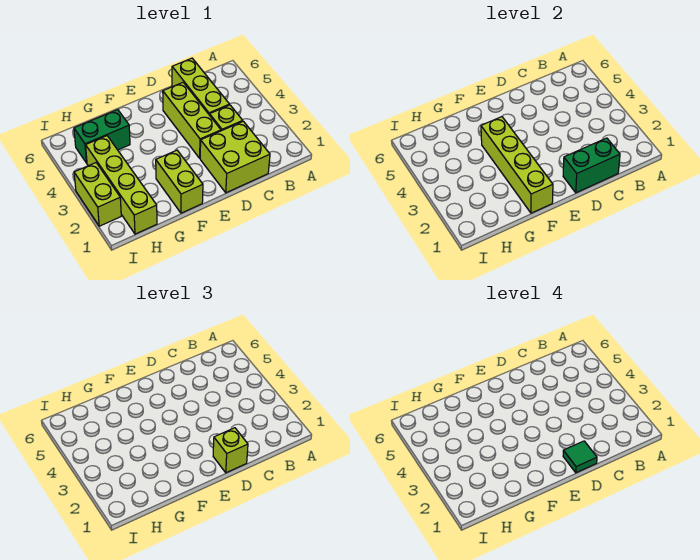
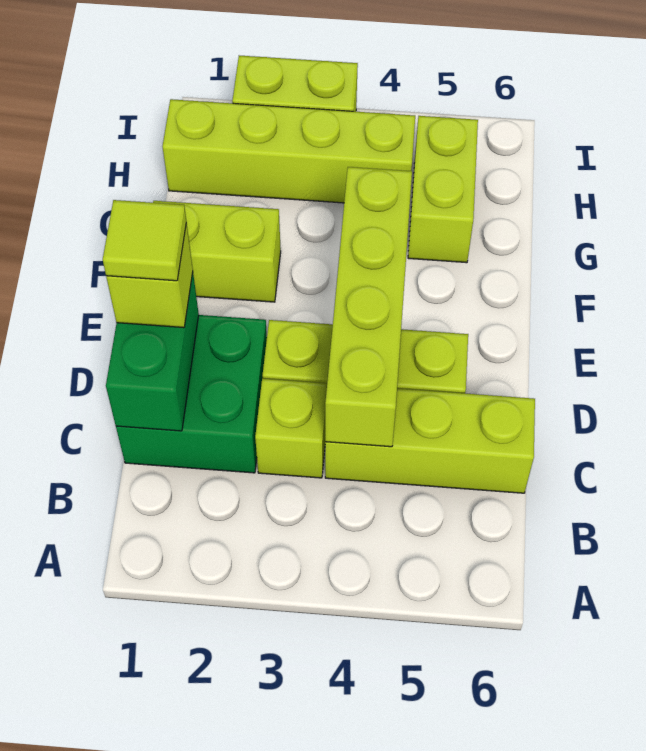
lime 2x2 brick [200,121,270,193] -> green 2x2 brick [116,315,267,473]
green 1x1 tile [563,441,597,473] -> lime 1x1 tile [103,200,186,281]
lime 1x4 brick [481,117,553,213] -> lime 1x4 brick turned to [325,167,412,447]
green 1x2 brick [74,110,130,163] -> lime 1x2 brick [408,116,478,263]

